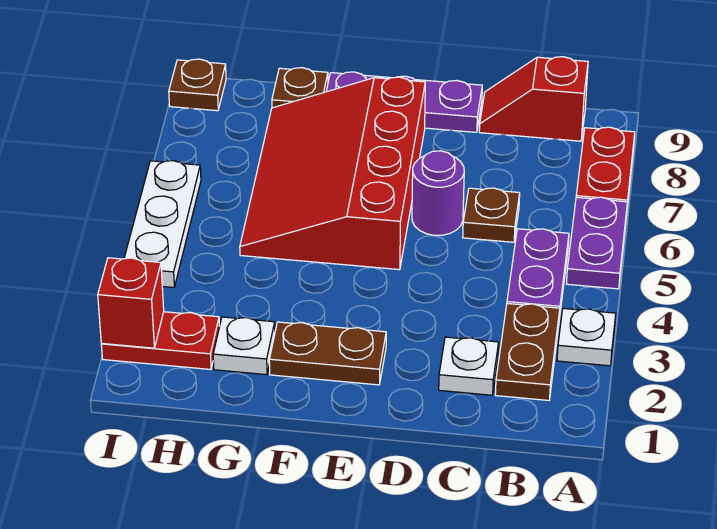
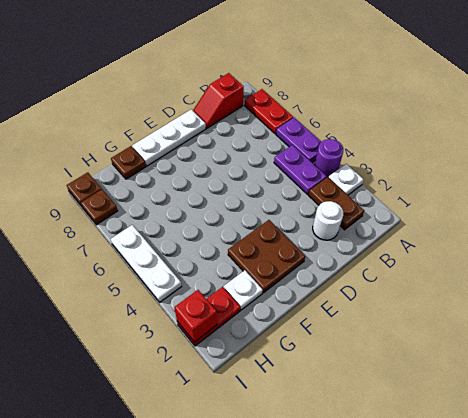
white 1x1 plate [439,337,499,395] -> white 1x1 round brick [313,201,343,240]
brown 1x1 plate [463,188,520,242] -> brown 1x1 plate moved to [81,189,118,225]
purple 1x1 round brick [412,151,464,235] -> purple 1x1 round brick moved to [315,139,343,177]
purple 1x3 plate [326,72,482,132] -> white 1x3 plate [132,109,206,166]
brown 1x2 plate [269,322,386,385] -> brown 2x2 plate [228,220,305,293]
red 3x4 slope [240,77,425,270] -> none

